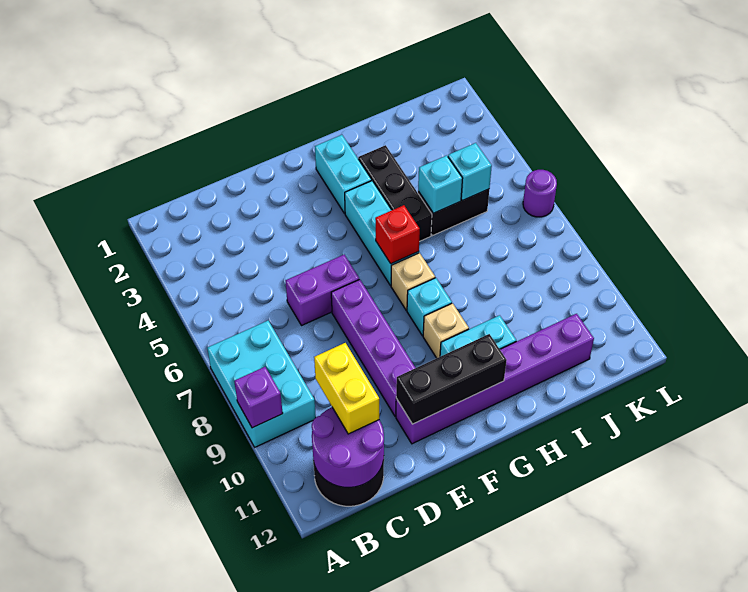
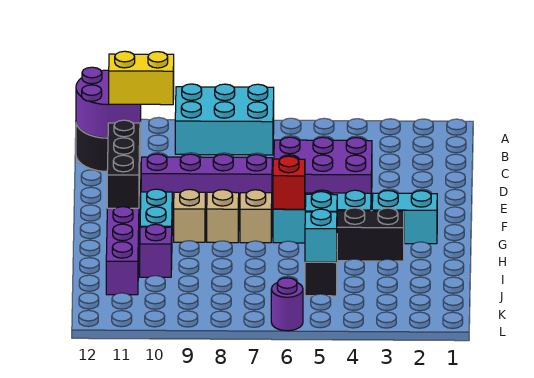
purple 1x1 brick [234,367,283,428] -> purple 1x1 brick moved to [140,224,172,277]
purple 1x2 brick [286,255,359,326] -> purple 2x3 brick [274,137,372,204]
cyan 1x1 brick [407,278,452,336] -> tan 1x1 brick [207,190,239,243]

